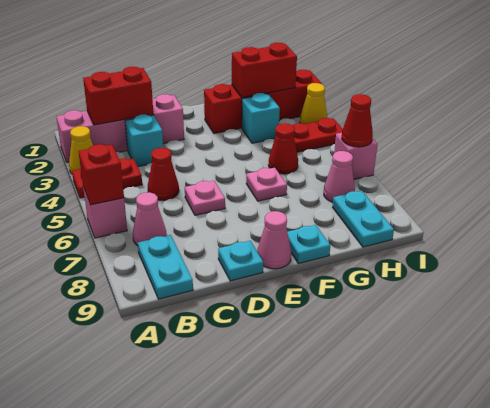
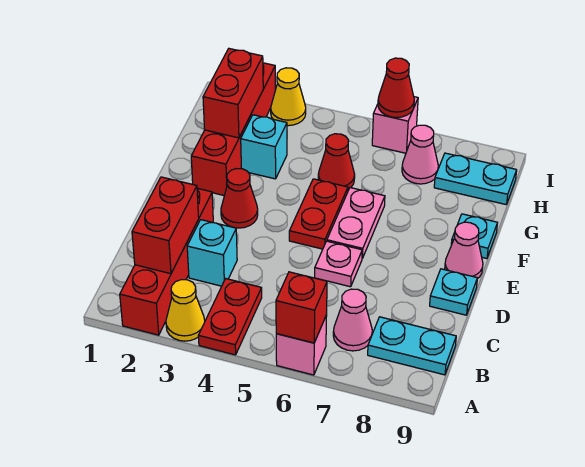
pink 1x4 brick [56,94,184,162] -> red 1x4 brick [120,188,213,335]
red 1x1 cone [148,148,179,200] -> red 1x1 cone moved to [221,169,258,228]
pink 1x1 plate [246,168,287,201] -> pink 1x2 plate [327,188,385,258]
red 1x2 plate [292,118,343,152] -> red 1x2 plate moved to [289,179,348,249]

